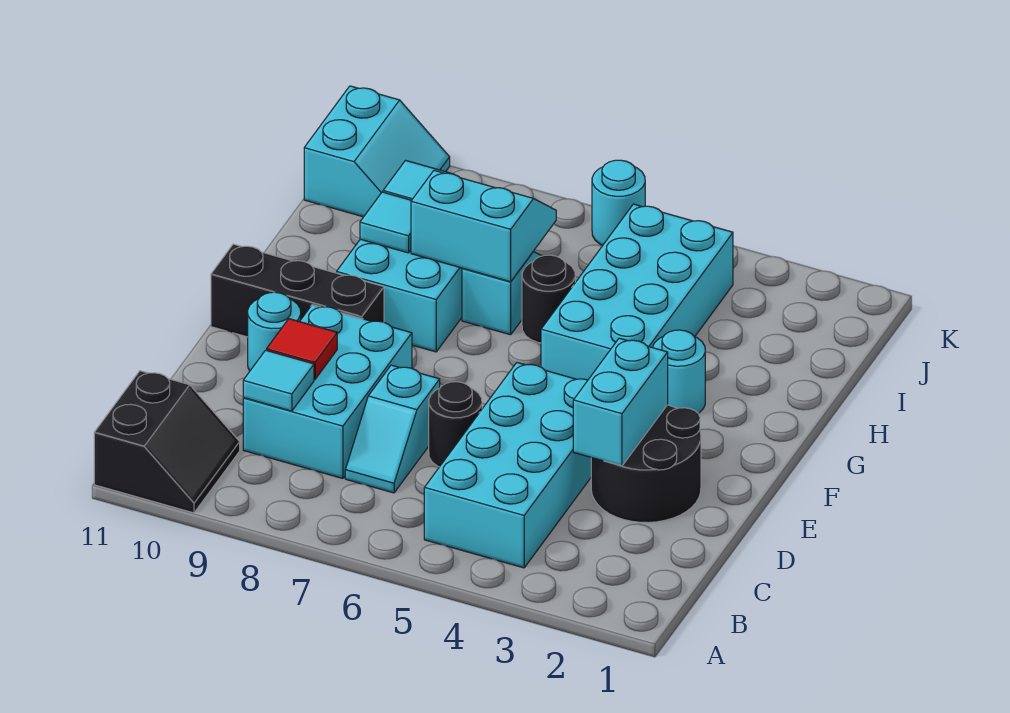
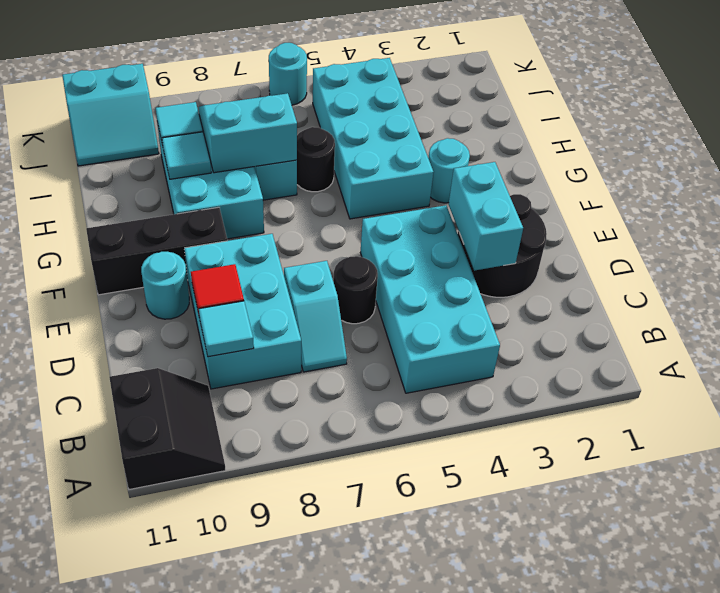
cyan 2x2 slope [304,86,450,217] -> cyan 2x2 slope turned to [62,64,159,166]

